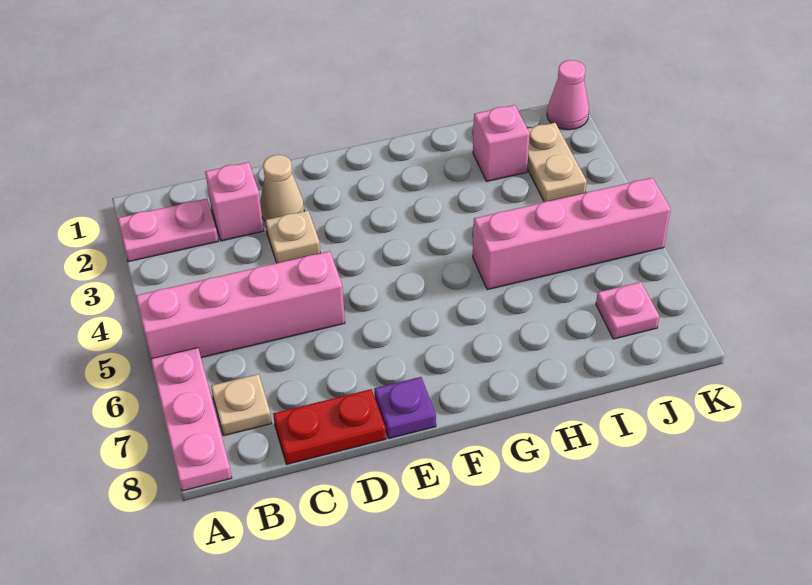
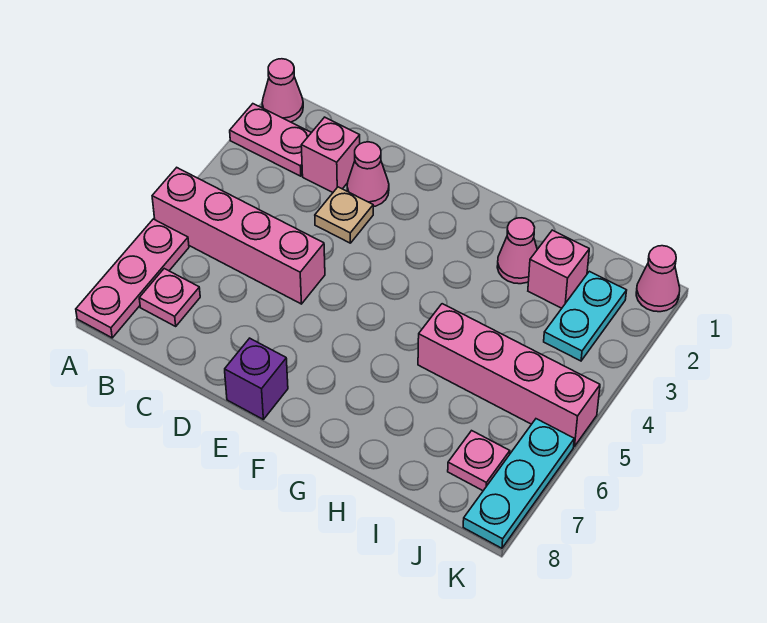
none -> pink 1x1 cone [262,59,303,122]
tan 1x1 plate [211,374,272,436] -> pink 1x1 plate [139,269,200,326]
red 1x2 plate [273,389,386,464] -> none
tan 1x1 cone [260,155,304,221] -> pink 1x1 cone [347,142,389,207]
purple 1x1 plate [374,377,436,439] -> purple 1x1 brick [225,338,288,419]
none -> pink 1x1 cone [497,218,537,284]
tan 1x2 plate [527,123,587,202] -> cyan 1x2 plate [544,271,627,361]
none -> cyan 1x3 plate [463,419,574,548]

